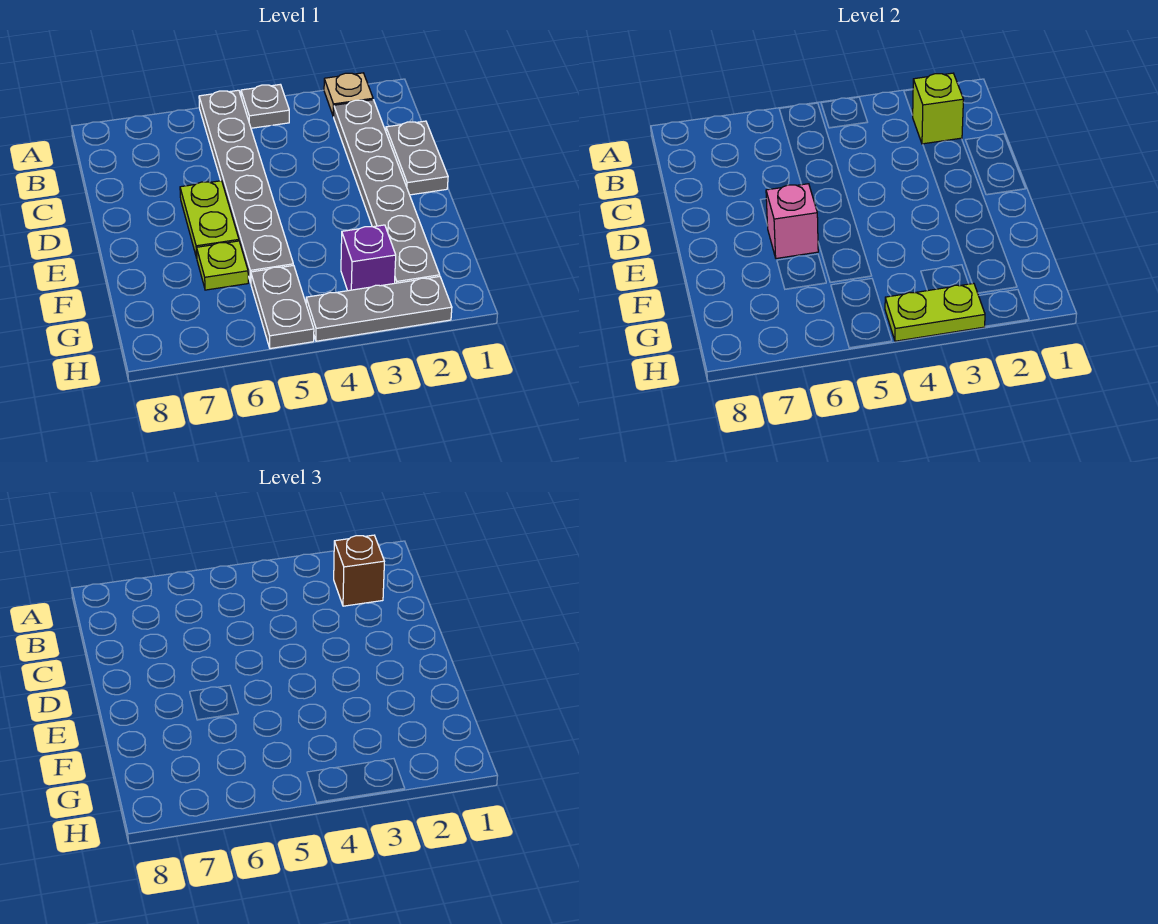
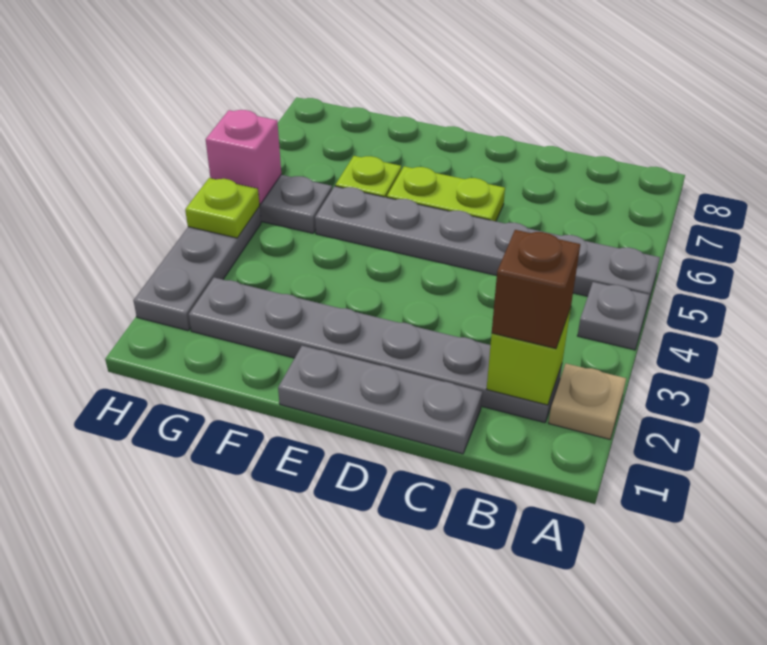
grey 1x2 plate [386,121,448,195] -> grey 1x3 plate [278,346,482,454]
pink 1x1 brick [766,184,818,258] -> pink 1x1 brick moved to [206,110,281,204]
purple 1x1 brick [341,225,396,291] -> none
lime 1x2 plate [885,283,985,341] -> lime 1x1 plate [185,178,260,238]

